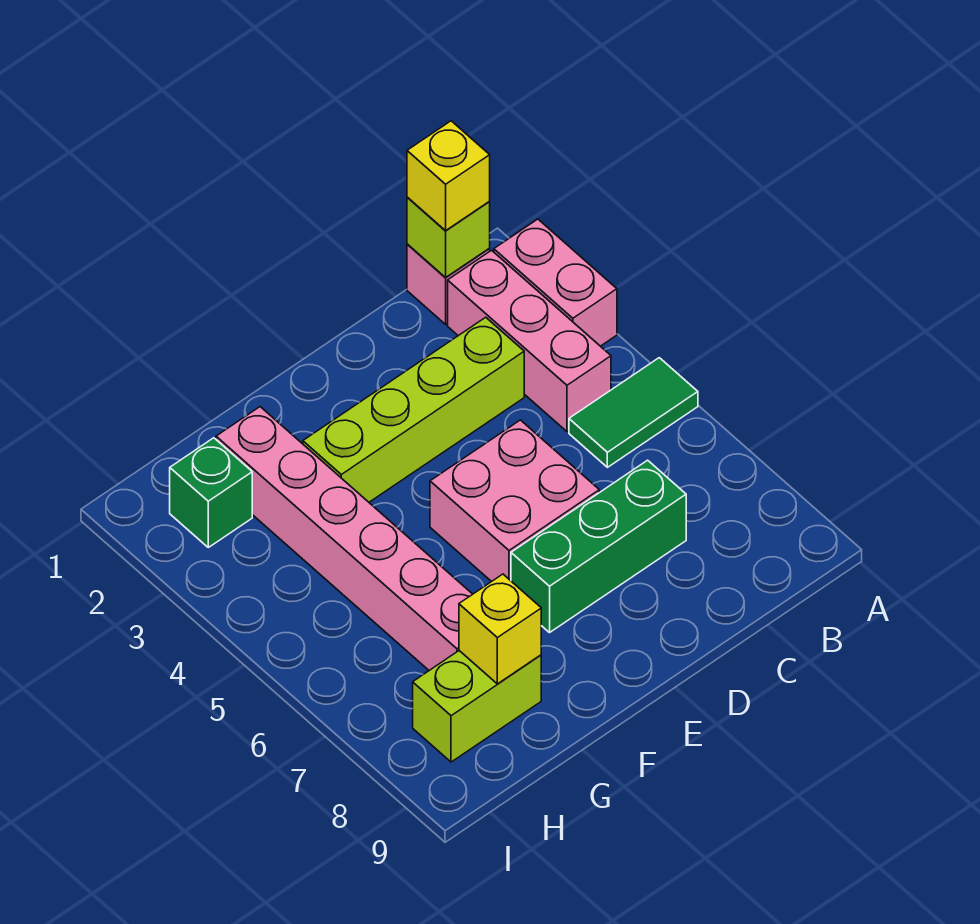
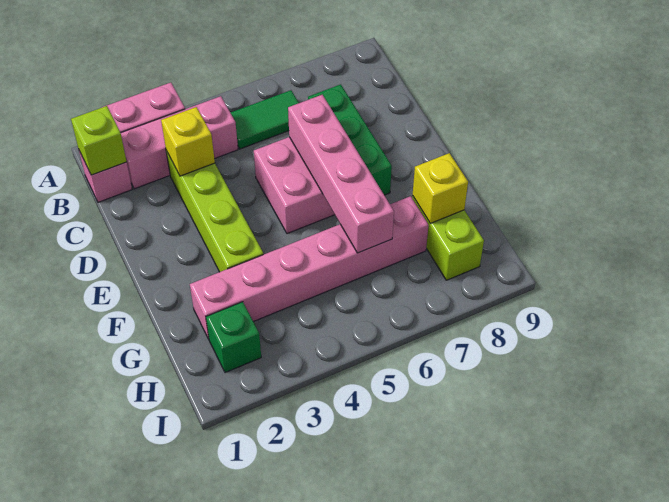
green 1x2 tile [569,358,698,467] -> green 1x2 tile turned to [231,90,299,149]
yellow 1x1 brick [407,121,490,230] -> yellow 1x1 brick moved to [161,107,215,176]
none -> pink 1x4 brick [288,95,394,253]

